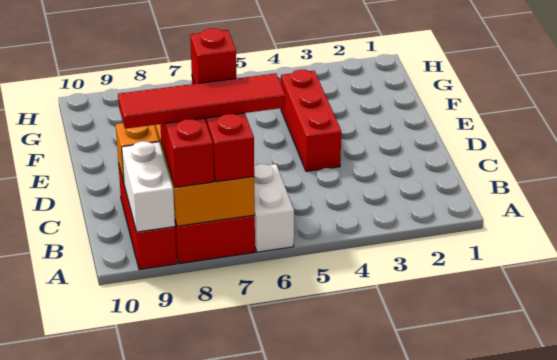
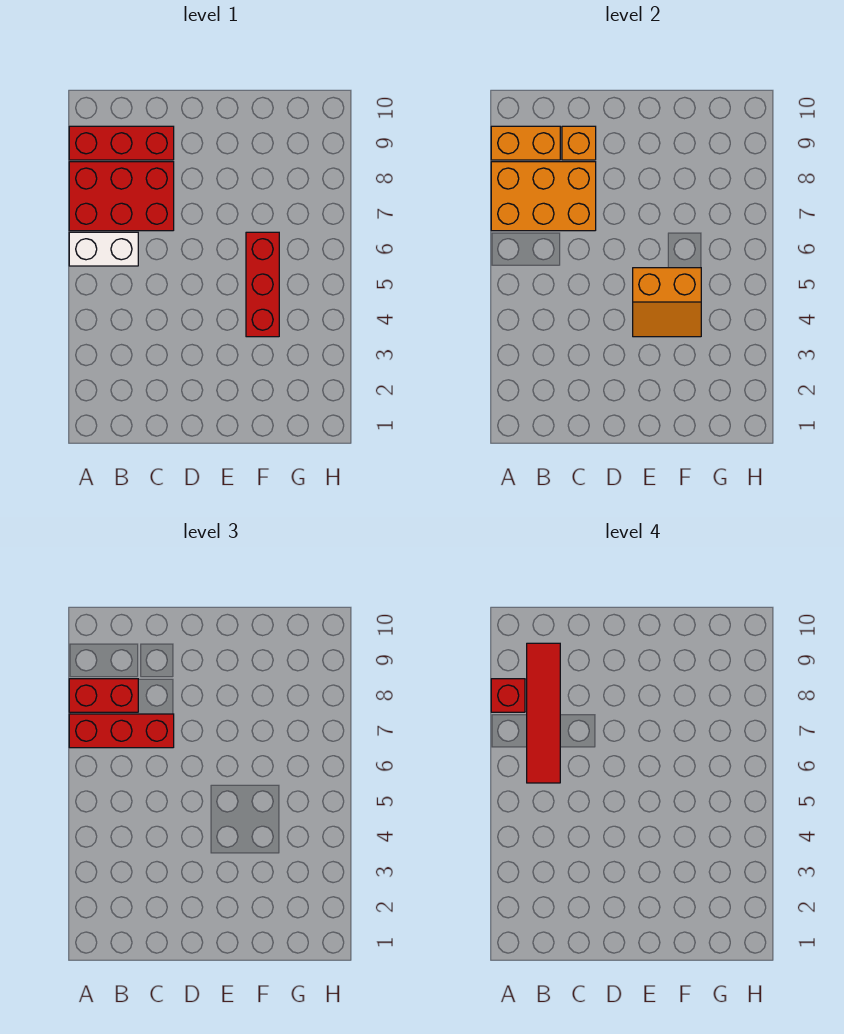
white 1x2 brick [122,141,175,232] -> orange 1x2 brick [491,126,560,160]
red 1x1 brick [190,28,236,84] -> red 1x1 brick moved to [491,679,525,712]
red 1x3 brick [281,70,341,171] -> red 1x3 brick turned to [246,232,279,337]
none -> orange 2x2 slope [633,268,701,337]

